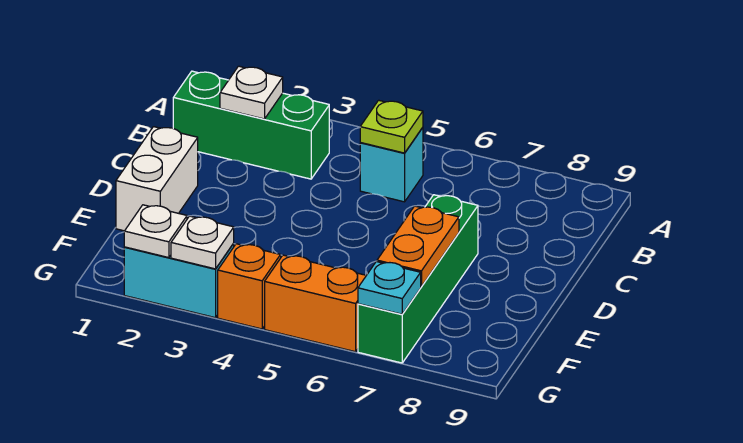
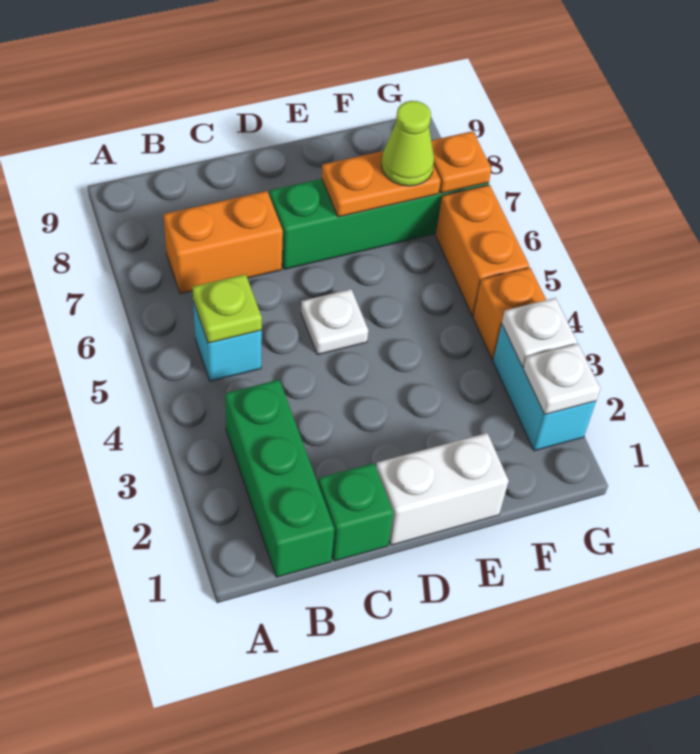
white 1x1 plate [220,66,283,119] -> white 1x1 plate moved to [301,289,368,355]
none -> orange 1x2 brick [164,191,283,294]
none -> green 1x1 brick [318,463,393,561]
none -> lime 1x1 cone [381,101,434,186]
cyan 1x1 plate [358,262,421,314] -> orange 1x1 plate [431,131,491,193]

